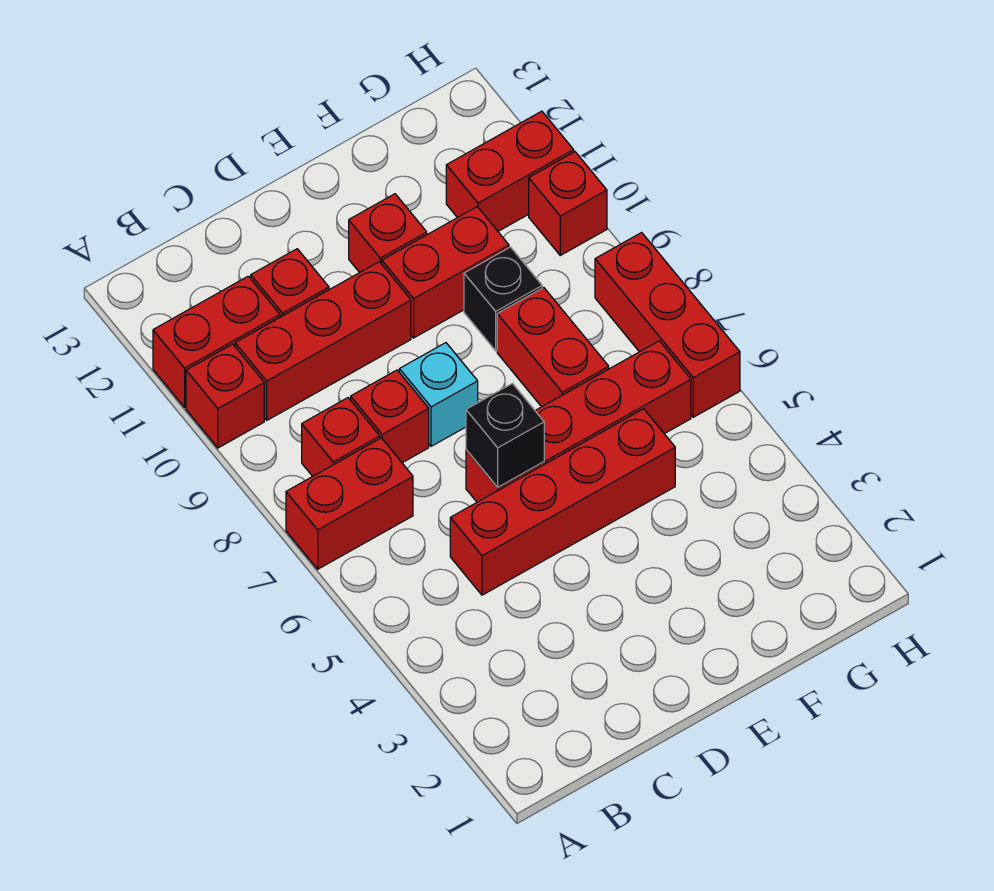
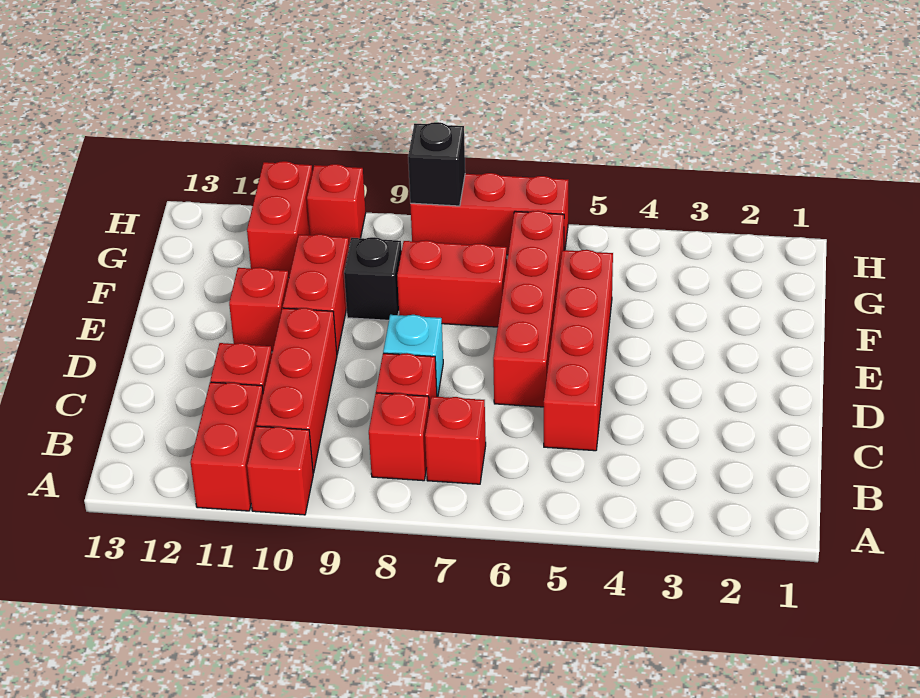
red 1x2 brick [286,438,413,569] -> red 1x1 brick [425,396,486,484]
black 1x1 brick [466,384,544,487] -> black 1x1 brick moved to [408,122,465,206]

